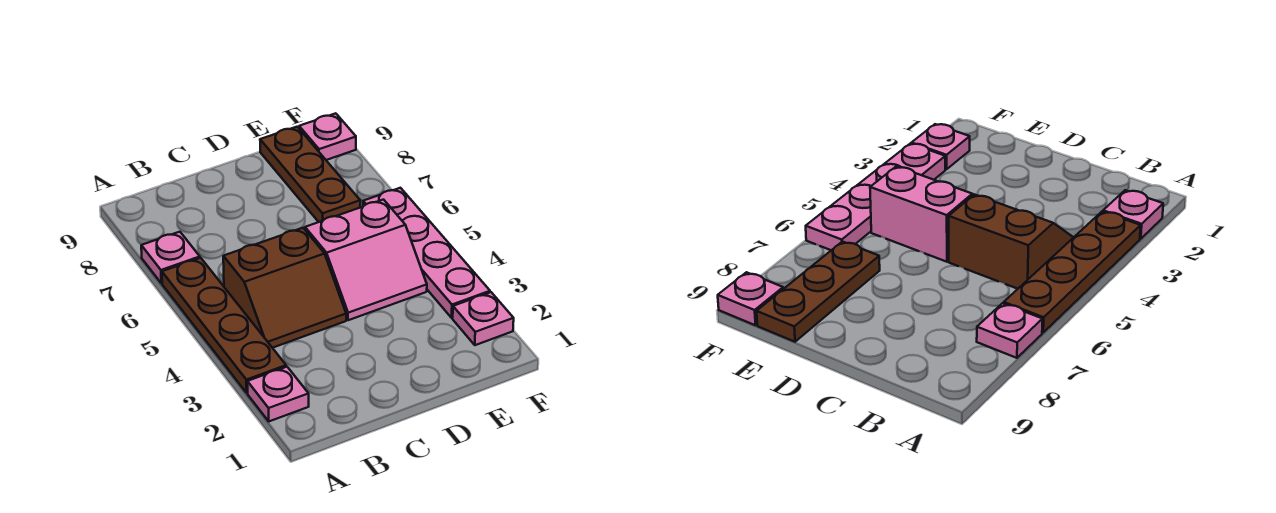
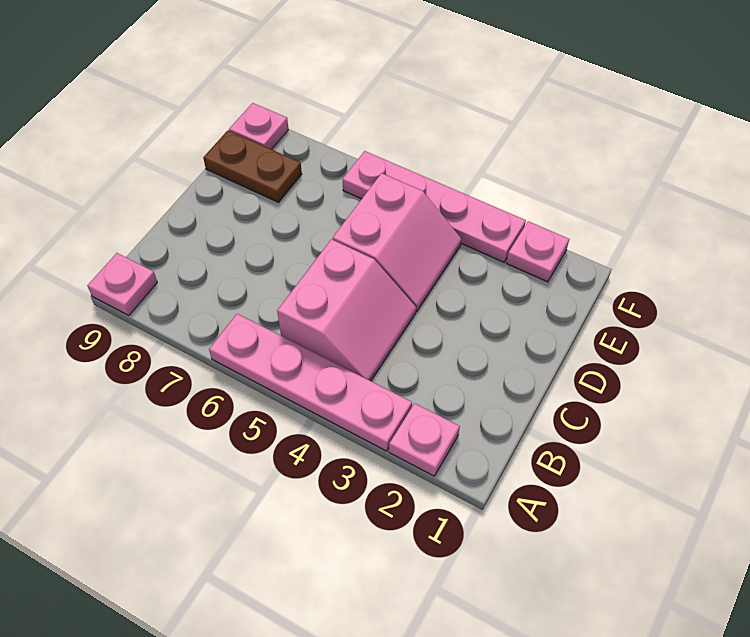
brown 1x4 plate [162,258,286,393] -> pink 1x4 plate [209,314,412,451]
pink 1x1 plate [141,232,200,283] -> pink 1x1 plate moved to [87,253,157,315]
brown 2x2 slope [223,228,346,348] -> pink 2x2 slope [277,239,416,381]
brown 1x3 plate [260,127,360,222] -> brown 1x2 plate [203,130,302,202]

